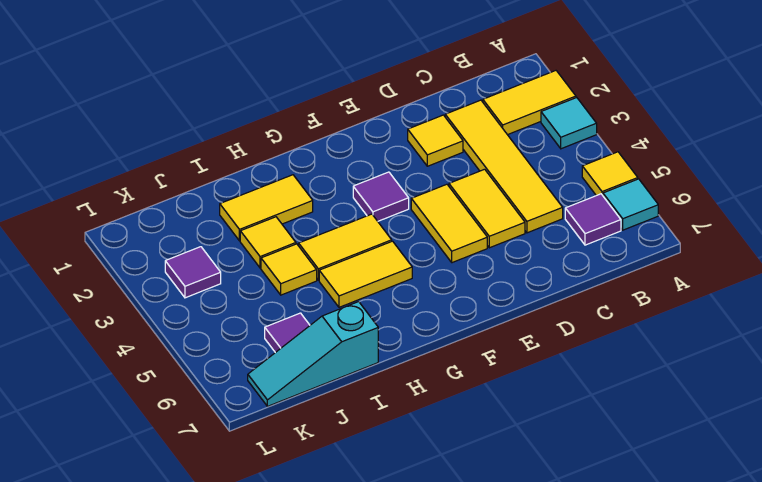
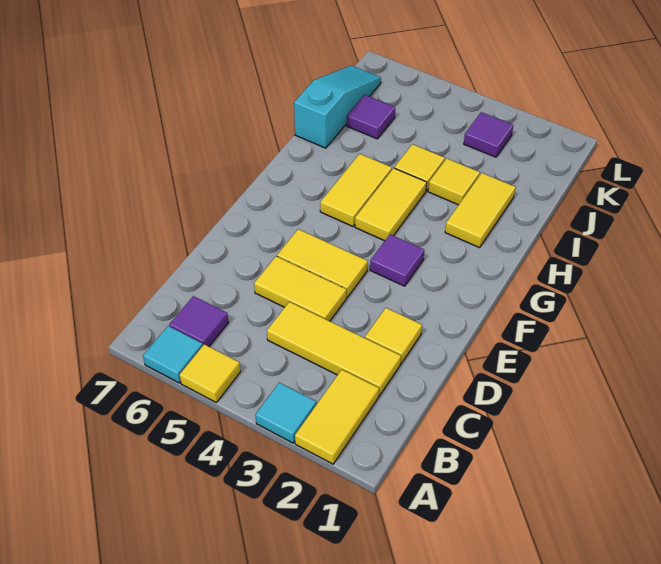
yellow 1x4 tile [445,100,563,233] -> yellow 1x3 tile [267,302,401,396]

